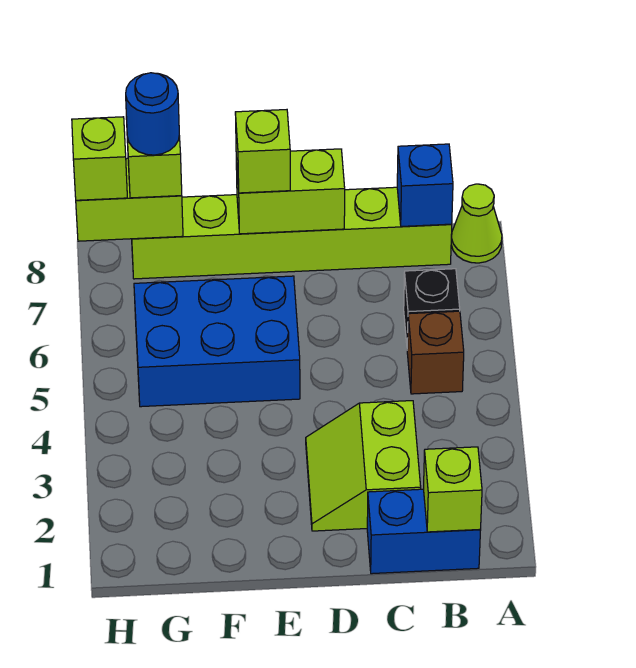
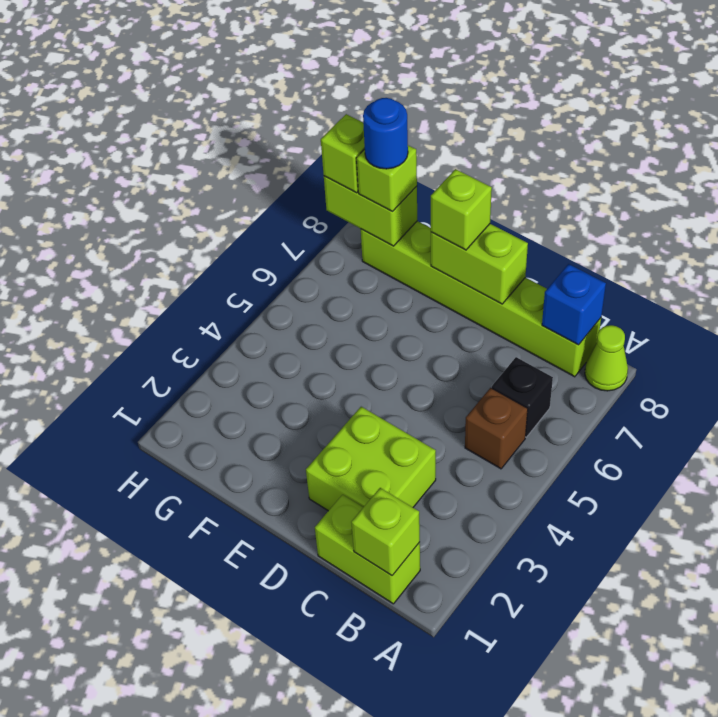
blue 1x2 brick [367,489,481,574] -> lime 1x2 brick [315,495,420,604]
lime 2x2 slope [306,401,421,531] -> lime 2x2 brick [306,407,436,511]
blue 2x3 brick [134,276,300,407] -> none

